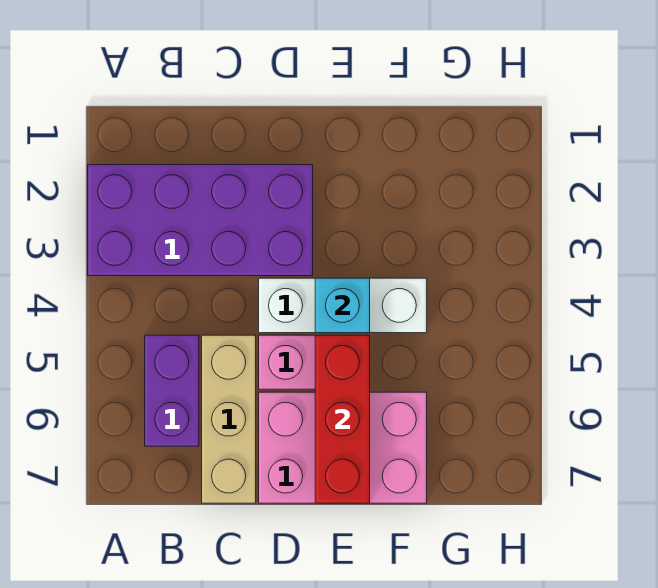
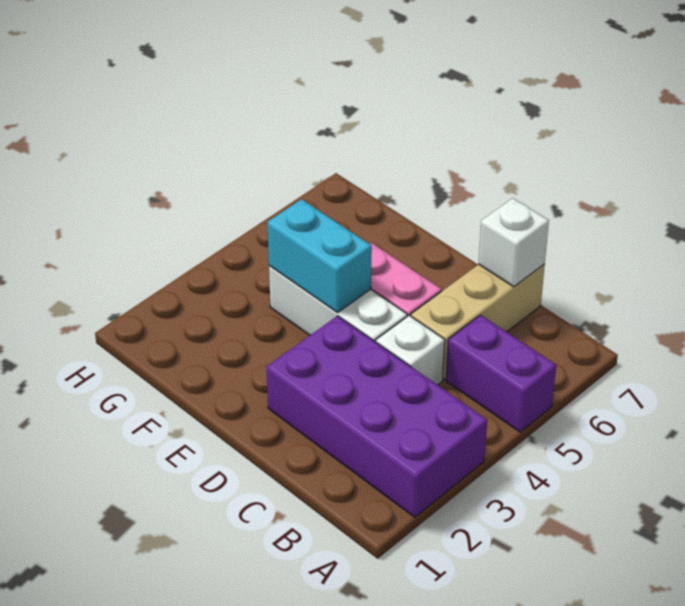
purple 1x2 brick [145,335,199,446] -> purple 1x2 brick turned to [446,315,556,432]
none -> white 1x1 brick [376,315,445,385]
none -> white 1x1 brick [478,198,549,287]
pink 2x3 brick [259,392,427,503] -> none
cyan 1x1 brick [315,278,370,333] -> cyan 1x2 brick [267,199,372,313]
red 1x3 brick [315,335,370,503] -> none

